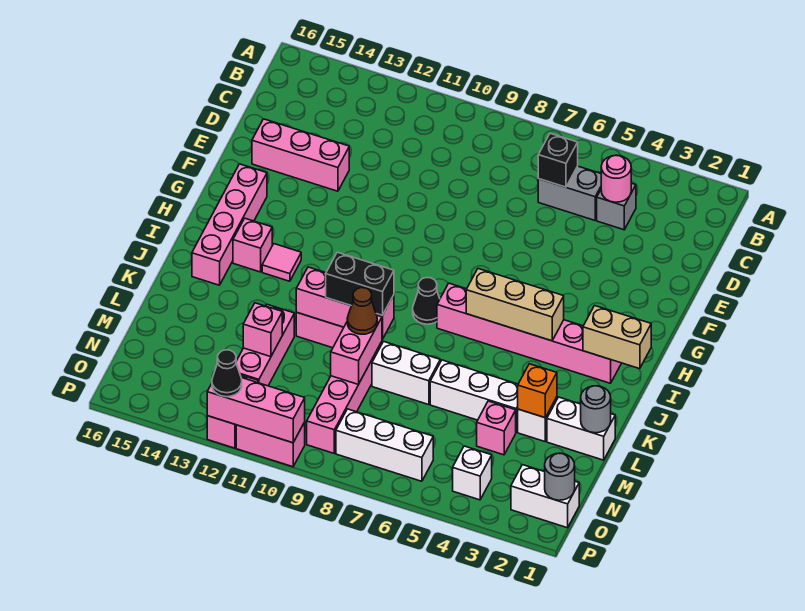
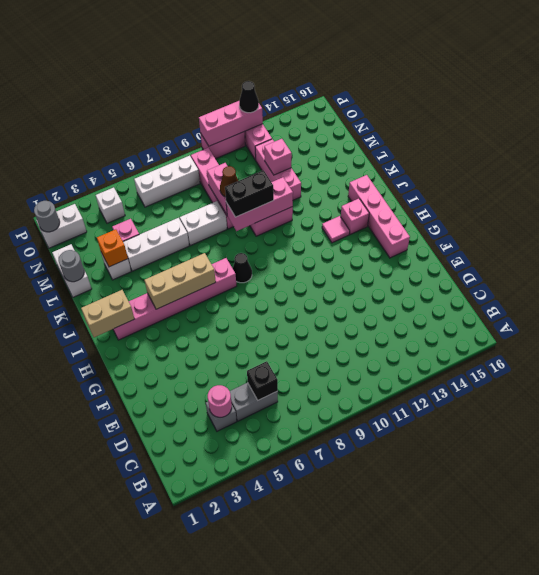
pink 1x3 brick [252,119,349,191] -> none
white 1x2 brick [547,397,615,460] -> white 1x2 brick turned to [52,244,92,297]

